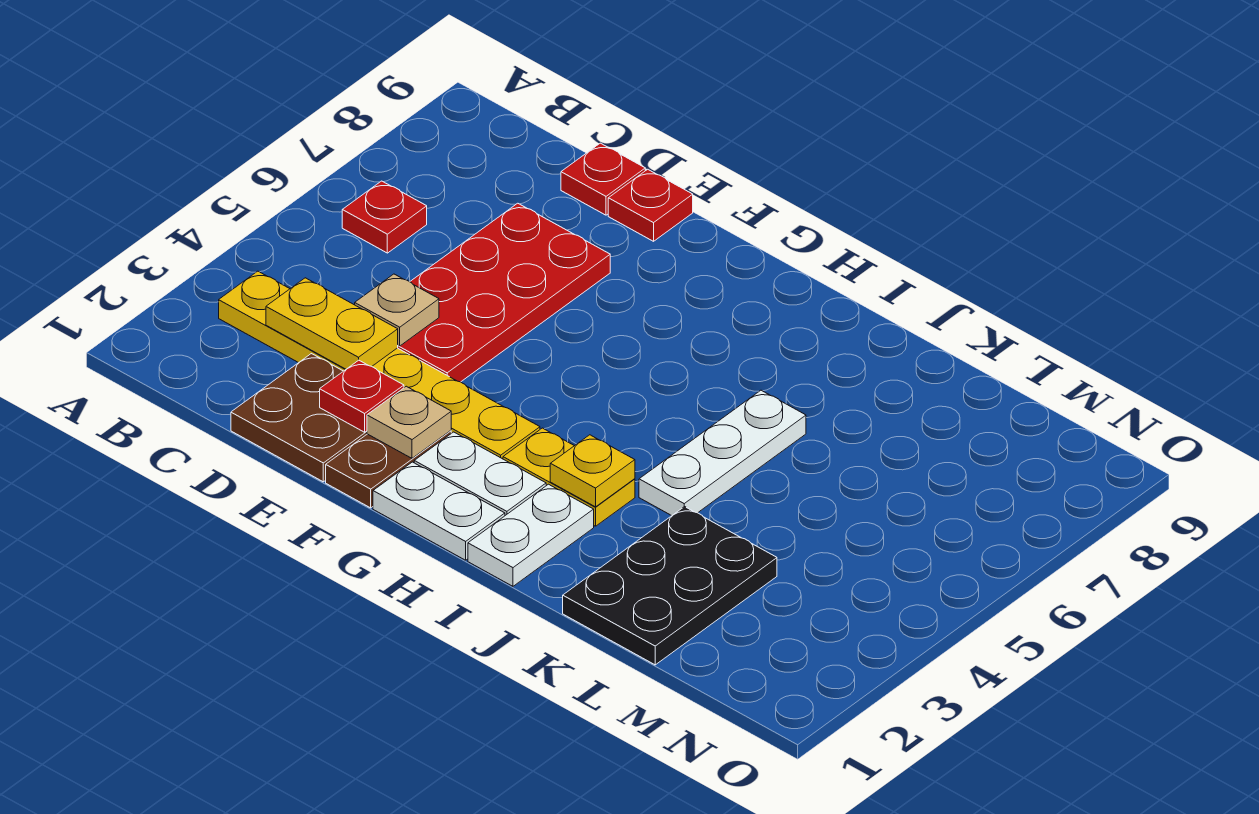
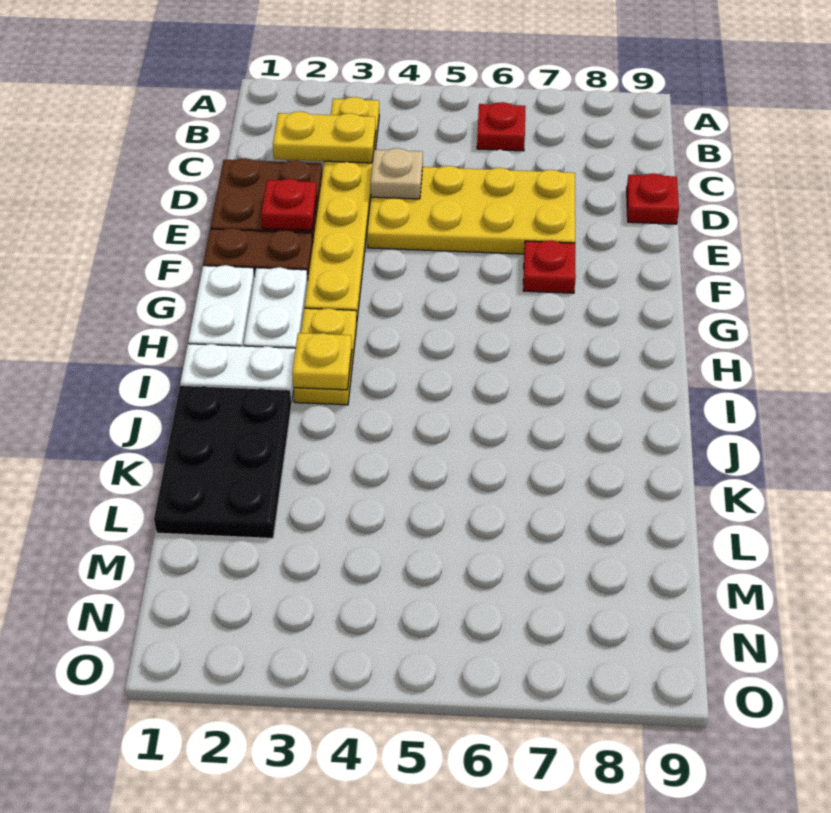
yellow 1x2 plate [266,278,398,369] -> yellow 1x2 plate turned to [273,111,376,163]
red 2x4 plate [398,203,610,382] -> yellow 2x4 plate [367,166,575,254]
red 1x1 plate [608,169,693,241] -> red 1x1 plate moved to [523,240,576,293]
tan 1x1 plate [367,386,451,458] -> none
white 1x3 plate [639,390,806,516] -> none
black 2x3 plate [563,507,777,665] -> black 2x3 plate turned to [154,385,292,538]

